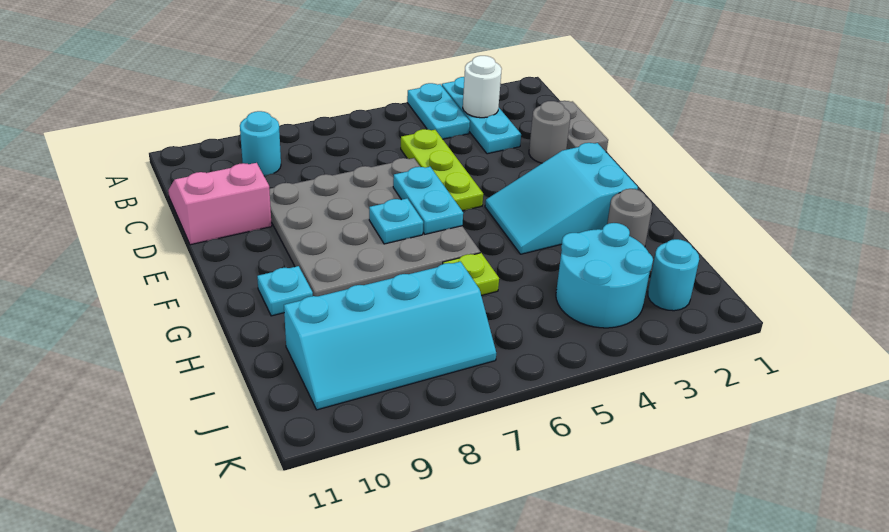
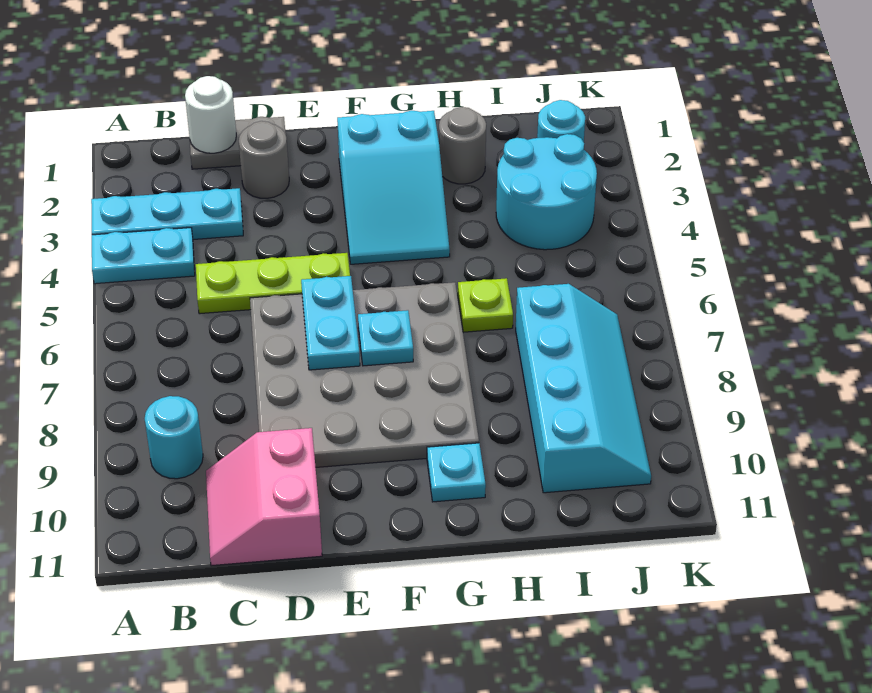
white 1x1 round brick [463,56,502,118] -> white 1x1 round brick moved to [185,76,236,153]
cyan 1x2 plate [393,167,463,234] -> cyan 1x2 plate turned to [301,276,360,370]

